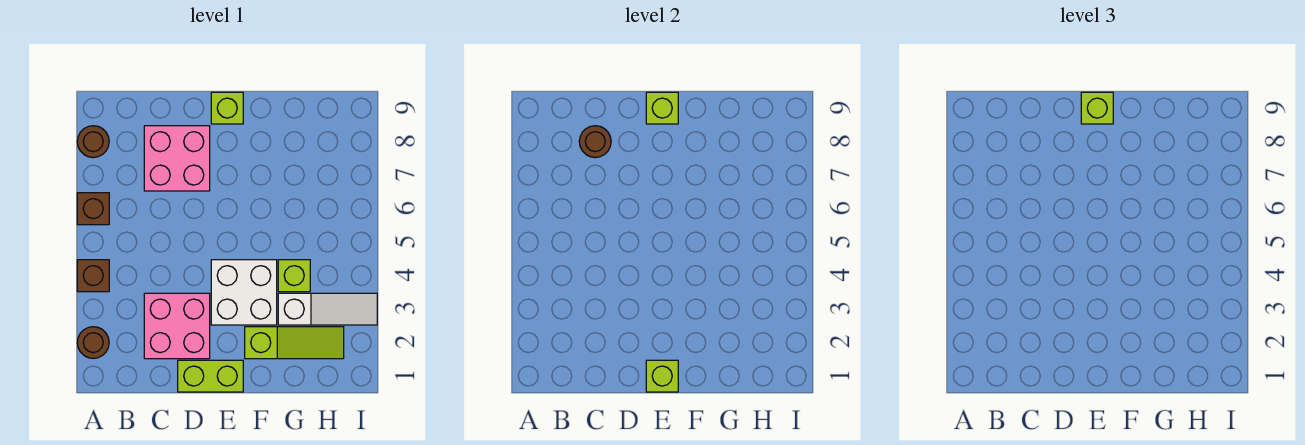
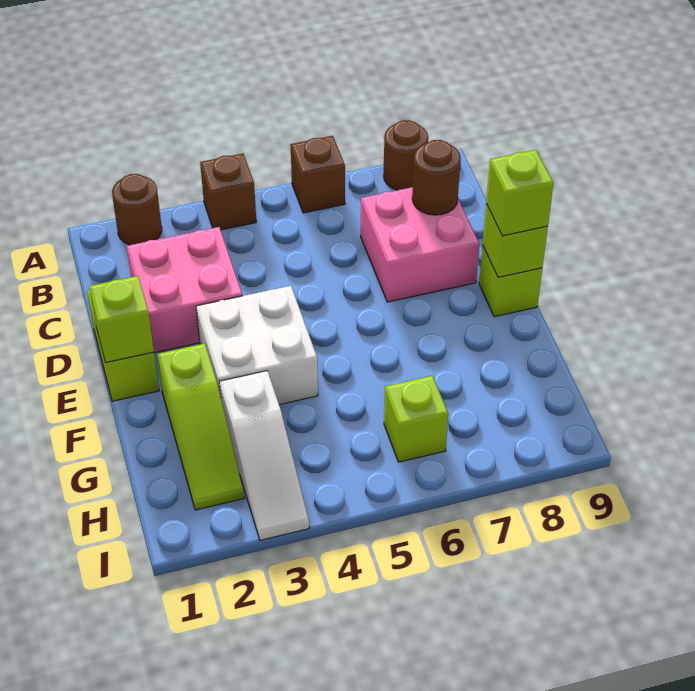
lime 1x1 brick [278,260,310,292] -> lime 1x1 brick moved to [384,376,448,462]

